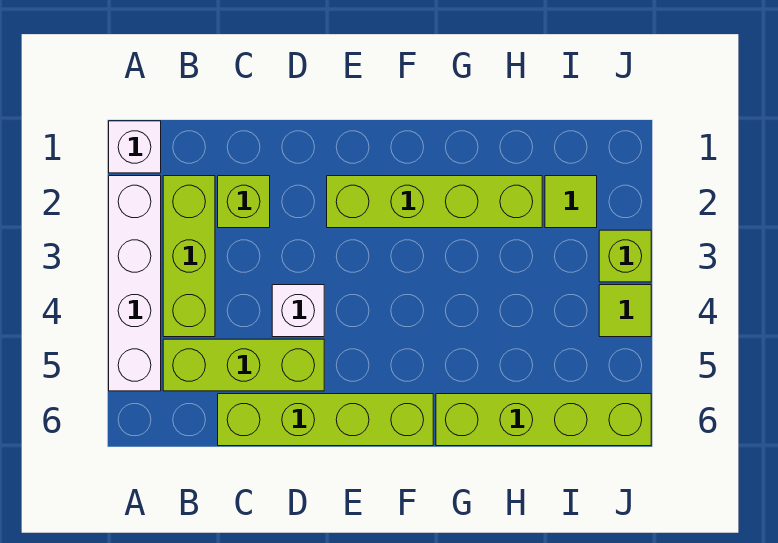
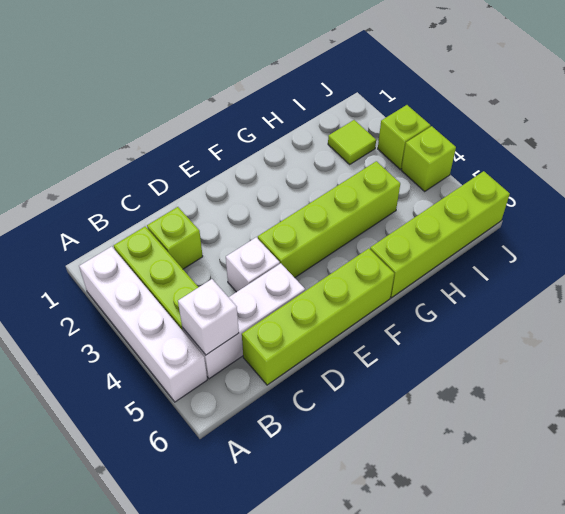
white 1x1 brick [109,121,161,173] -> white 1x1 brick moved to [178,279,239,355]
lime 1x3 brick [163,339,324,391] -> white 1x3 brick [182,263,305,379]
lime 1x4 brick [327,176,542,228] -> lime 1x4 brick moved to [258,161,400,278]
lime 1x1 tile [599,285,651,337] -> lime 1x1 brick [401,126,456,191]

